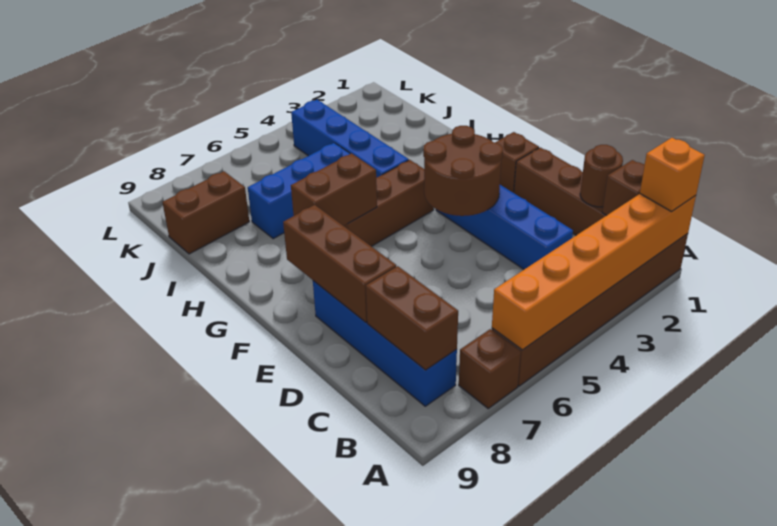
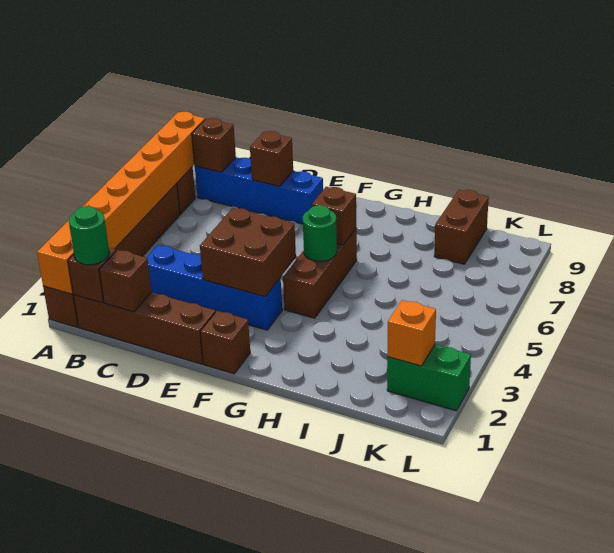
orange 1x6 brick [492,194,696,350] -> orange 1x8 brick [37,112,205,294]
orange 1x1 brick [640,138,705,212] -> orange 1x1 brick moved to [387,300,436,366]
none -> green 1x1 round brick [69,206,109,265]
brown 1x2 brick [366,266,458,370] -> brown 1x1 brick [192,118,236,172]
brown 1x1 round brick [580,145,623,207] -> brown 1x1 brick [99,250,152,312]
brown 1x3 brick [283,205,396,322] -> brown 1x1 brick [250,131,293,186]
brown 2x2 round brick [423,126,503,216] -> brown 2x2 brick [200,208,296,297]
none -> green 1x1 round brick [303,205,337,262]
brown 1x2 brick [291,153,377,226] -> brown 1x1 brick [312,187,356,245]
blue 1x4 brick [291,100,409,178] -> none
blue 1x3 brick [248,143,350,239] -> none
none -> green 1x2 brick [387,345,471,411]

